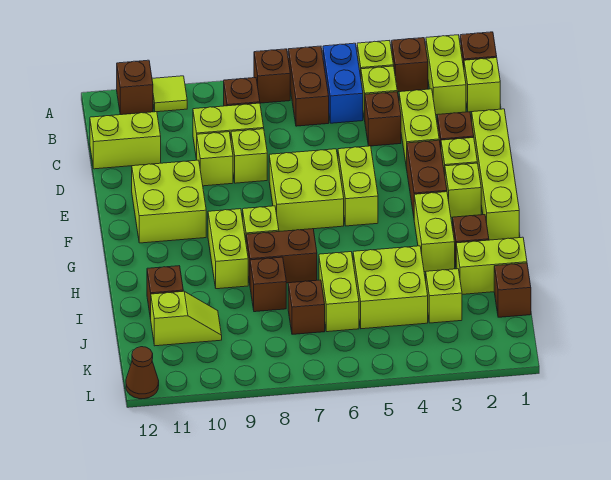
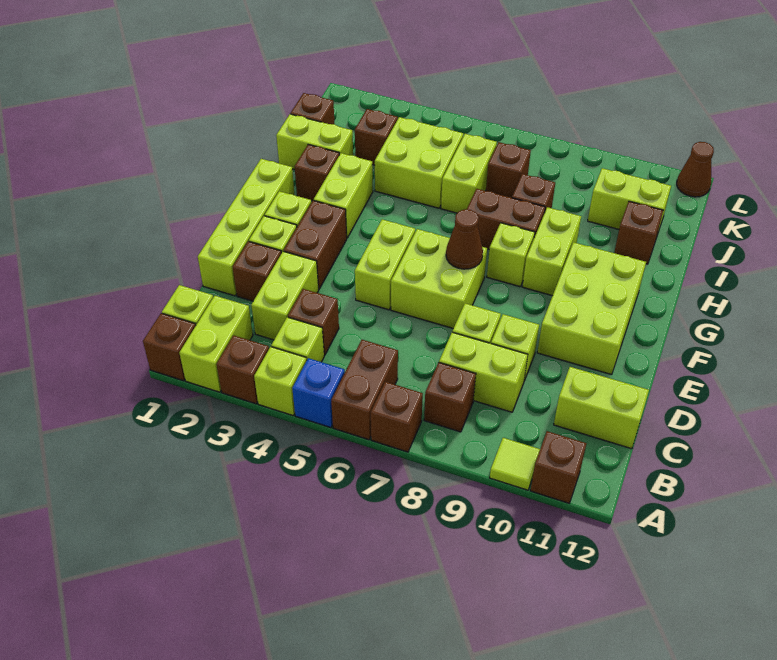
blue 1x2 brick [323,43,363,123] -> blue 1x1 brick [292,358,345,428]
lime 2x2 brick [132,160,206,243] -> lime 2x3 brick [537,242,646,375]
none -> brown 1x1 cone [446,209,483,269]
lime 1x1 brick [426,269,462,323] -> brown 1x1 brick [355,109,398,165]
lime 1x2 slope [151,291,222,346] -> lime 1x2 brick [588,168,671,235]

